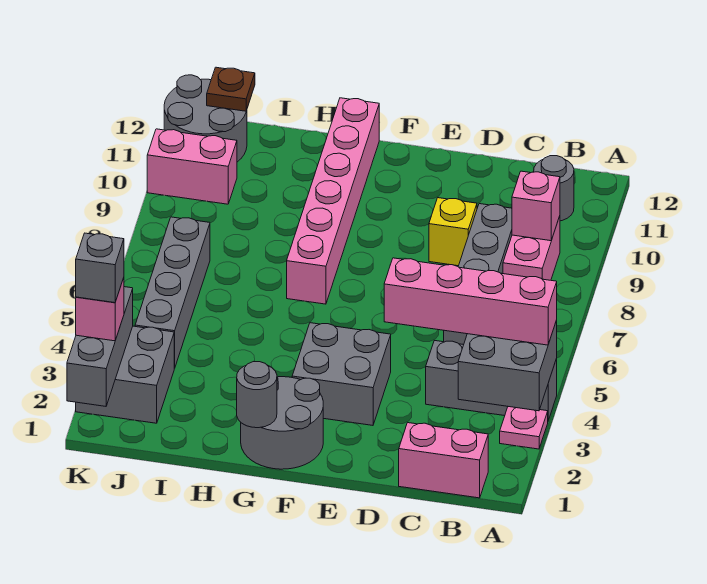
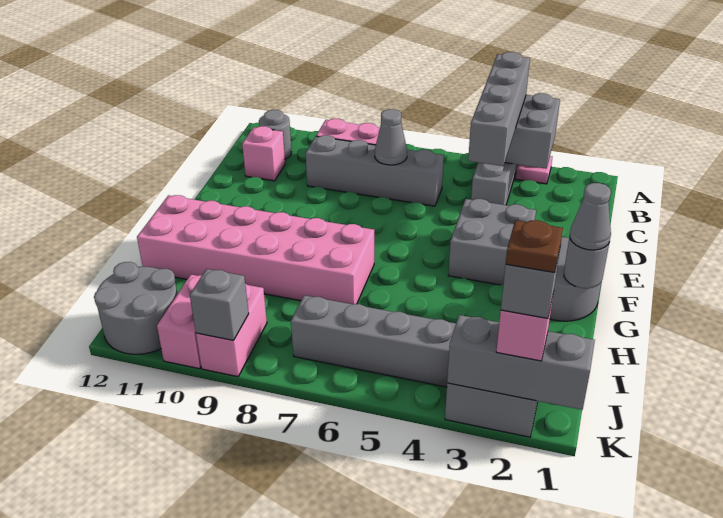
pink 1x4 brick [384,258,557,345] -> grey 1x4 brick [468,52,530,166]
pink 1x2 brick [399,423,488,498] -> pink 1x2 brick moved to [196,284,267,377]
pink 1x1 brick [512,171,560,241] -> pink 1x1 brick moved to [242,126,285,181]
none -> grey 1x1 cone [375,109,407,165]
yellow 1x1 brick [429,198,477,266] -> none
none -> grey 1x1 cone [570,183,611,250]
pink 1x6 brick [287,98,379,304] -> pink 2x6 brick [137,195,374,304]
brown 1x1 plate [207,67,255,111] -> brown 1x1 plate moved to [506,220,563,273]
none -> grey 1x1 brick [190,269,249,340]

